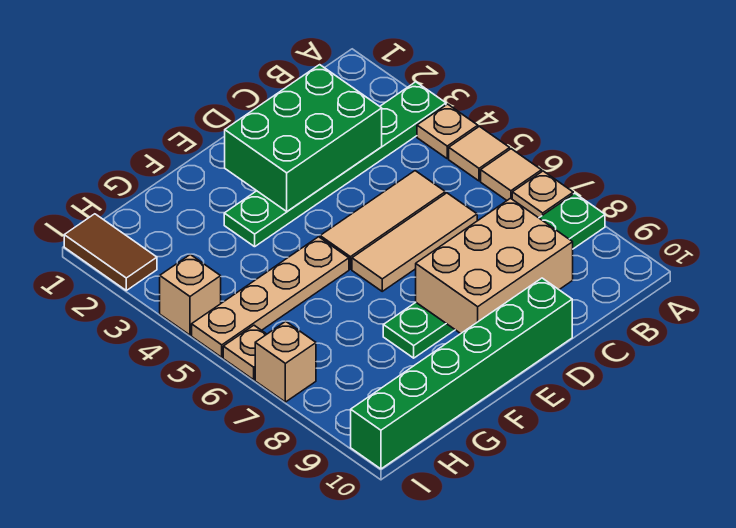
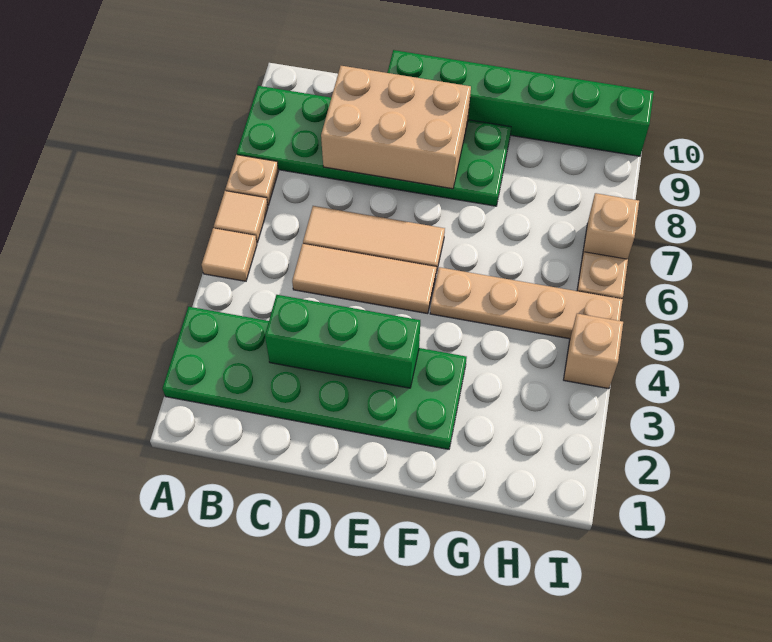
green 1x6 plate [224,82,446,247] -> green 2x6 plate [163,307,467,449]
tan 1x1 plate [417,104,478,158] -> none
green 1x6 plate [383,193,605,358] -> green 2x6 plate [237,86,511,206]
green 2x3 brick [225,65,382,211] -> green 1x3 brick [265,295,420,388]
brown 1x2 tile [64,214,157,290] -> none

